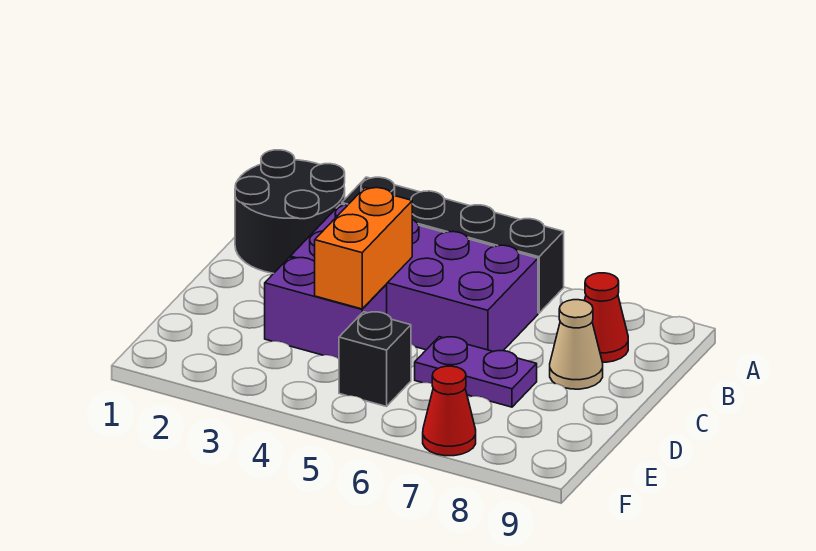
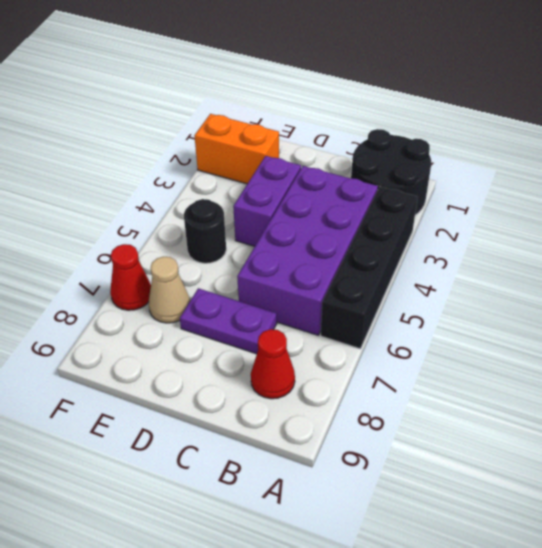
orange 1x2 brick [315,188,412,309] -> orange 1x2 brick moved to [194,114,279,184]
tan 1x1 cone [550,300,603,389] -> tan 1x1 cone moved to [149,257,190,323]
purple 1x2 plate [415,337,537,407] -> purple 1x2 plate turned to [180,288,277,354]
black 1x1 brick [339,312,411,406] -> black 1x1 round brick [184,199,226,263]

